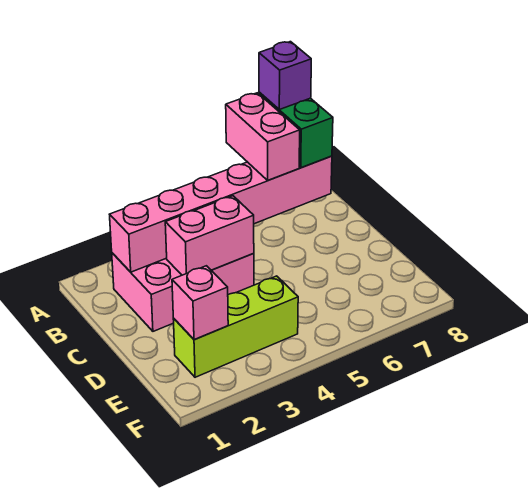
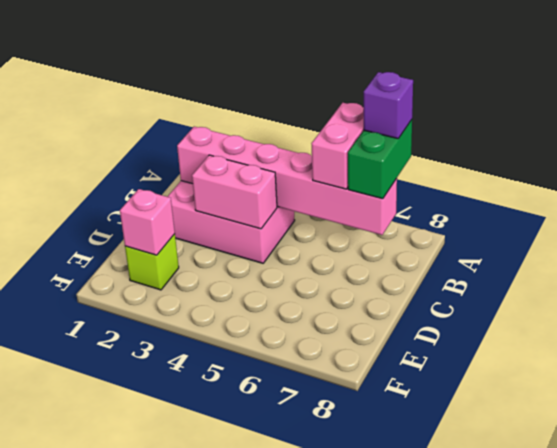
lime 1x3 brick [173,276,298,377] -> lime 1x1 brick [125,234,179,290]

